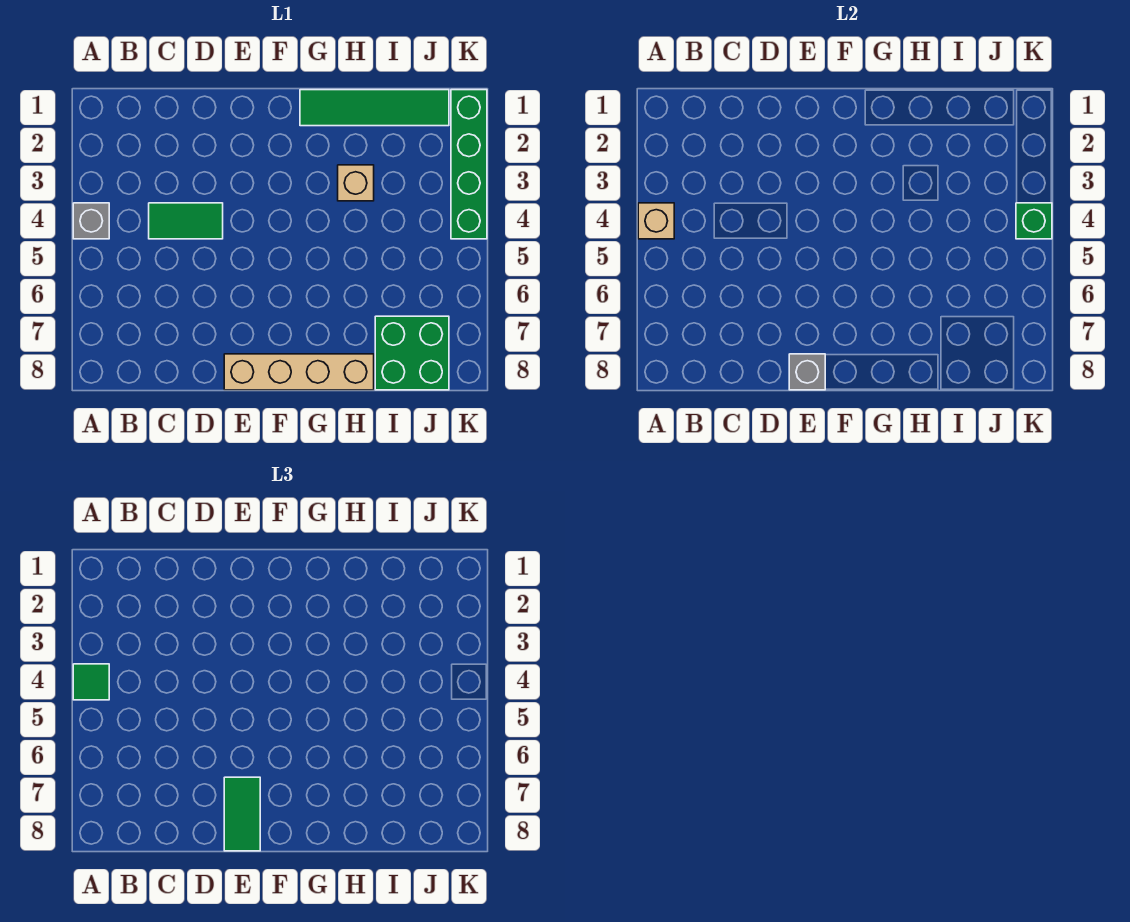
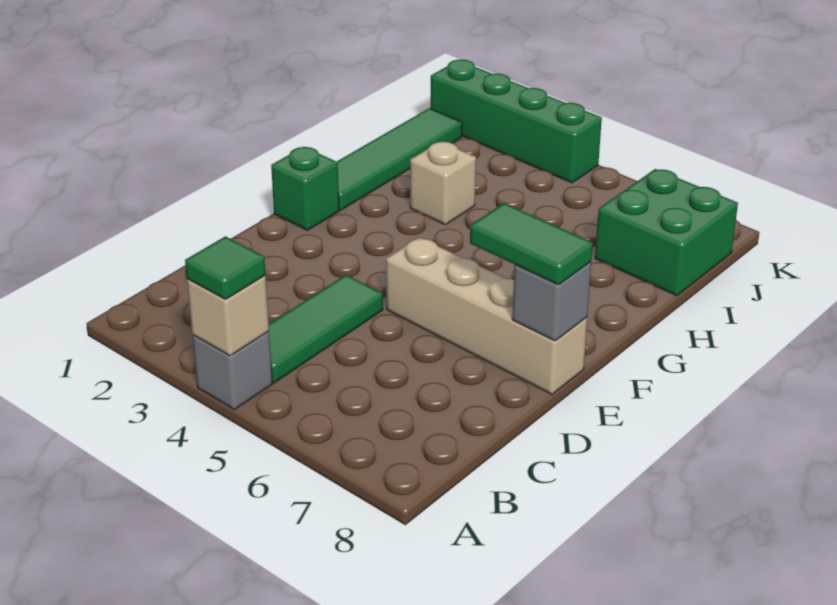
green 1x2 tile [149,203,223,239] -> green 1x3 tile [269,275,383,383]
tan 1x4 brick [224,354,374,390] -> tan 1x4 brick turned to [386,237,587,394]
green 1x1 brick [1016,203,1052,239] -> green 1x1 brick moved to [271,147,339,230]

